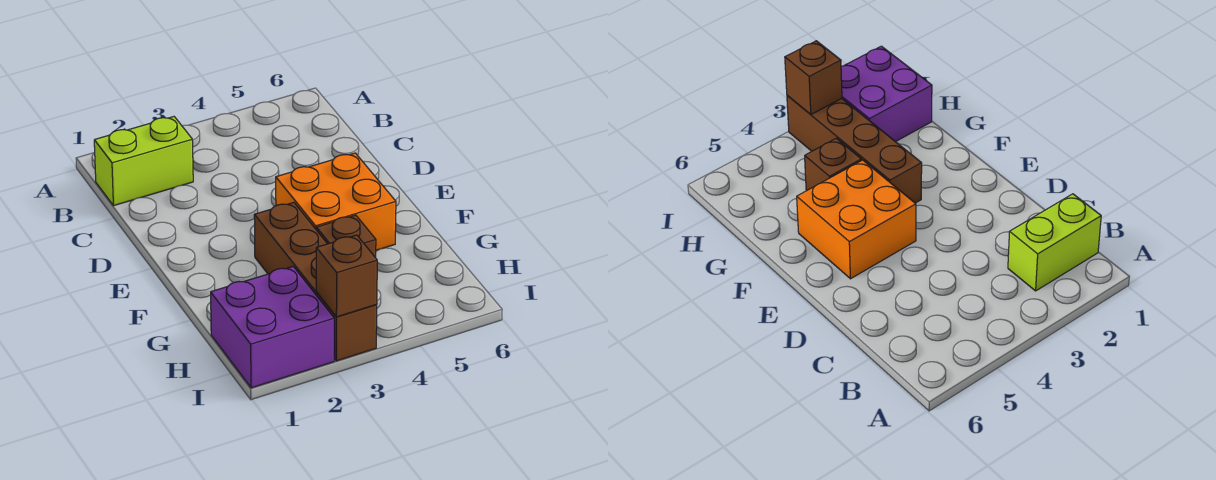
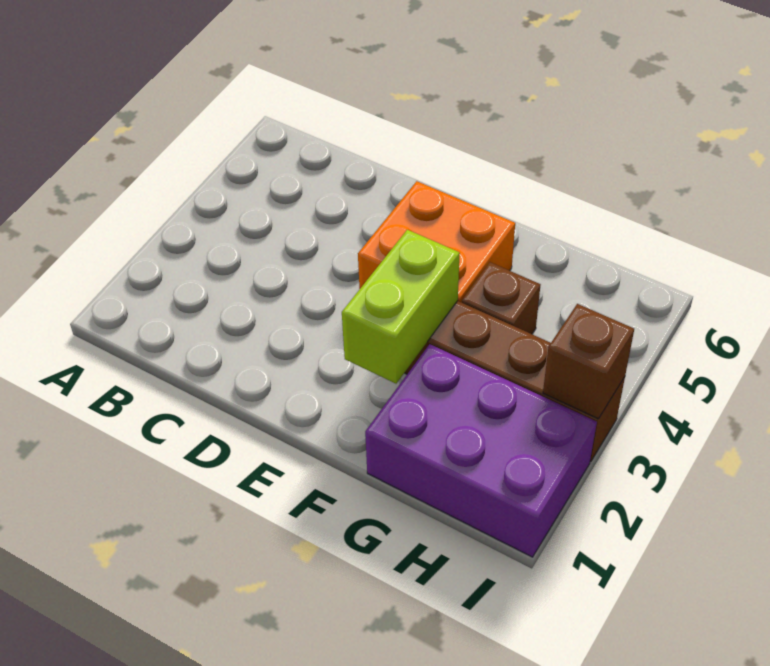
lime 1x2 brick [94,117,193,206] -> lime 1x2 brick moved to [342,230,460,384]
purple 2x2 brick [211,267,334,388] -> purple 2x3 brick [365,344,597,557]

